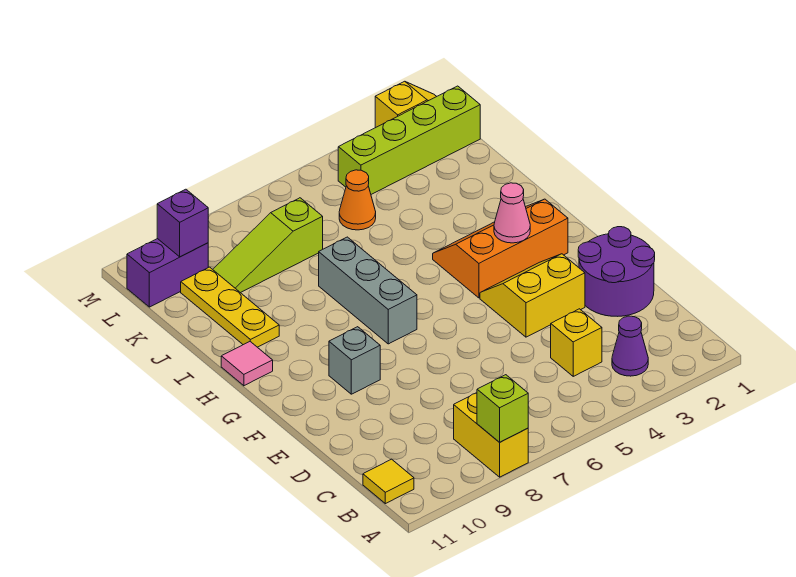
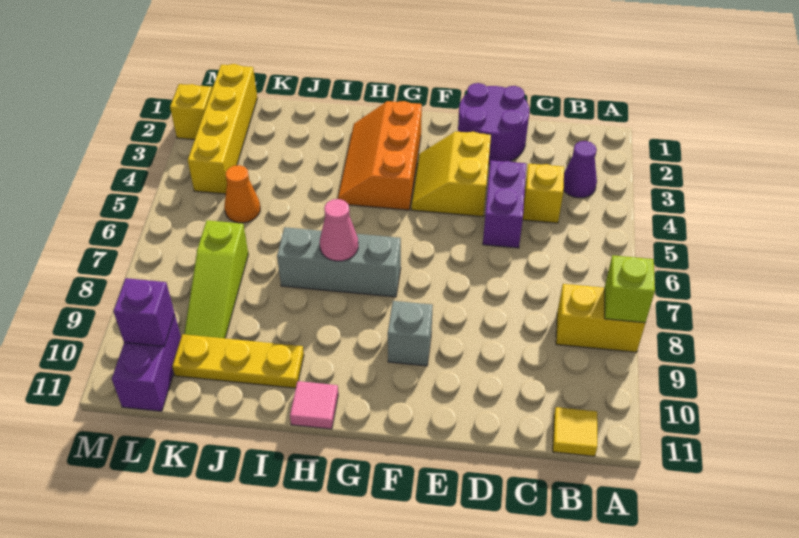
none -> purple 1x2 brick [483,160,526,248]
pink 1x1 cone [494,183,530,243] -> pink 1x1 cone moved to [320,199,358,261]
lime 1x4 brick [338,86,480,194] -> yellow 1x4 brick [188,64,257,194]

